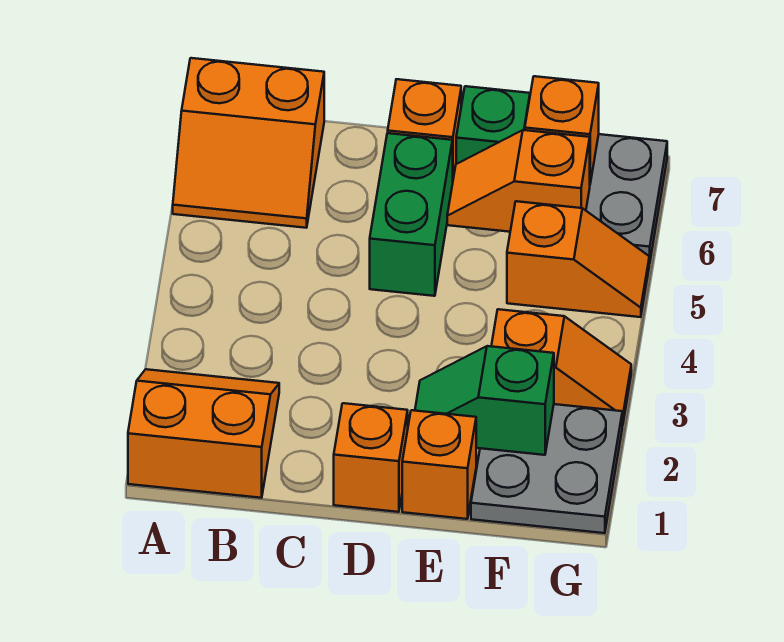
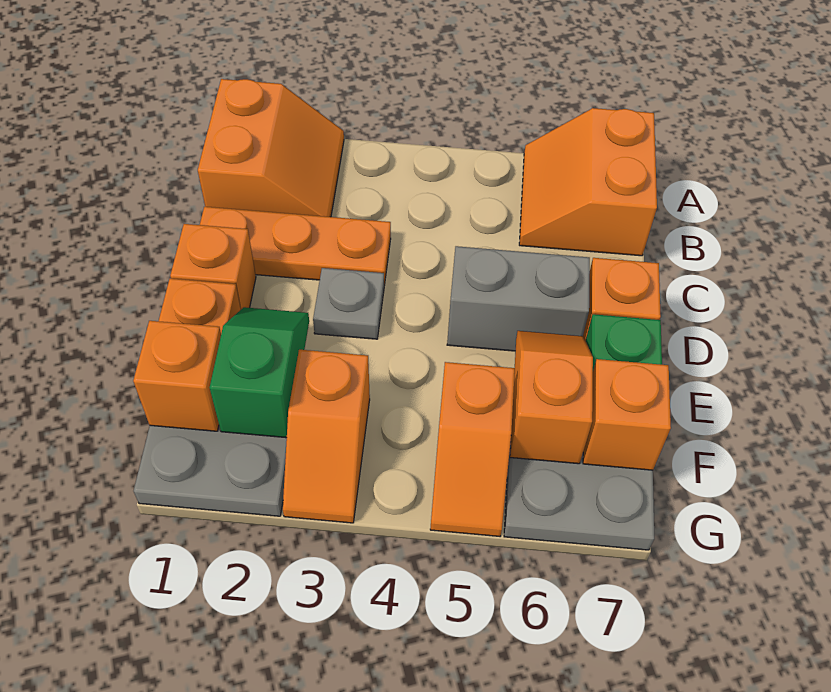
none -> orange 1x3 plate [200,207,391,285]
none -> grey 1x1 plate [313,268,384,339]
green 1x2 brick [370,133,453,296] -> grey 1x2 brick [447,246,590,351]
none -> orange 1x1 brick [133,321,221,431]

